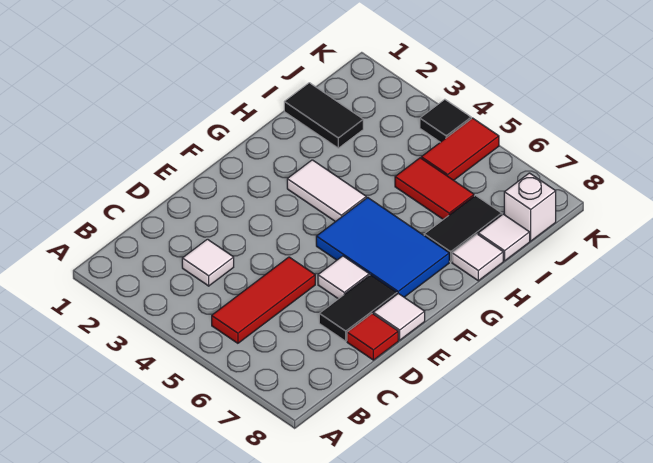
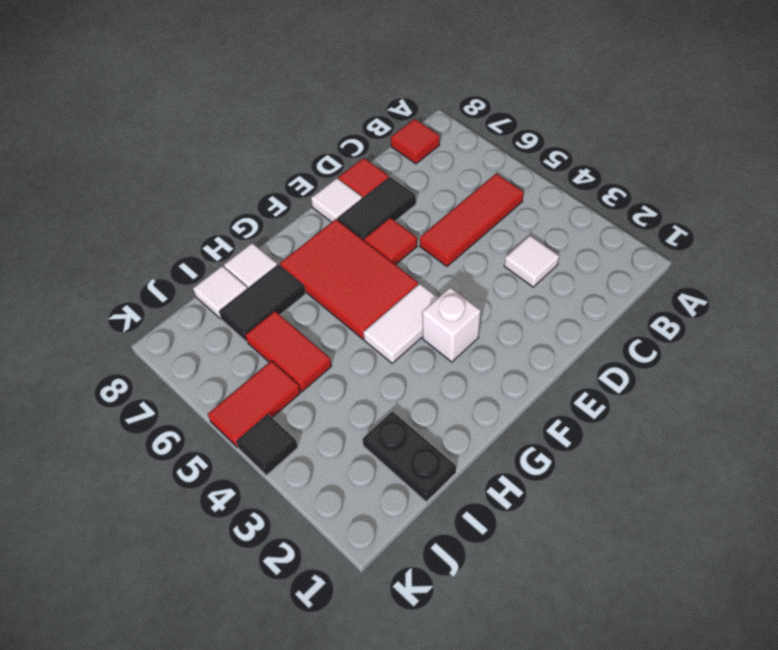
none -> red 1x1 tile [391,119,440,164]
white 1x1 tile [318,256,369,299] -> red 1x1 tile [364,218,417,265]
blue 2x3 tile [316,197,449,297] -> red 2x3 tile [280,219,418,339]
white 1x2 tile [287,160,366,222] -> white 1x2 tile turned to [363,284,438,363]
black 1x2 tile [284,83,363,148] -> black 1x2 plate [363,411,456,502]
white 1x1 brick [504,173,556,241] -> white 1x1 brick moved to [422,287,481,362]

